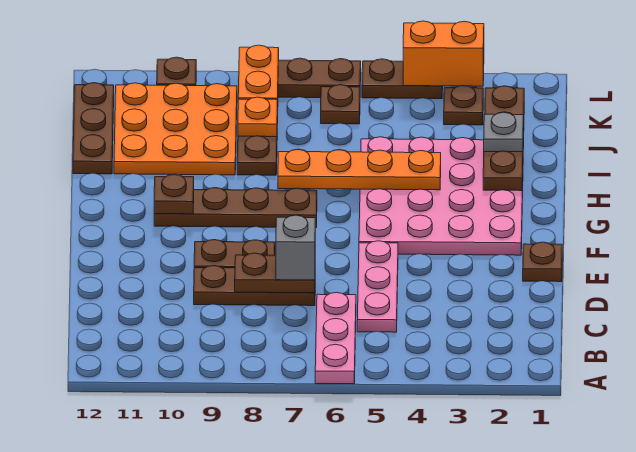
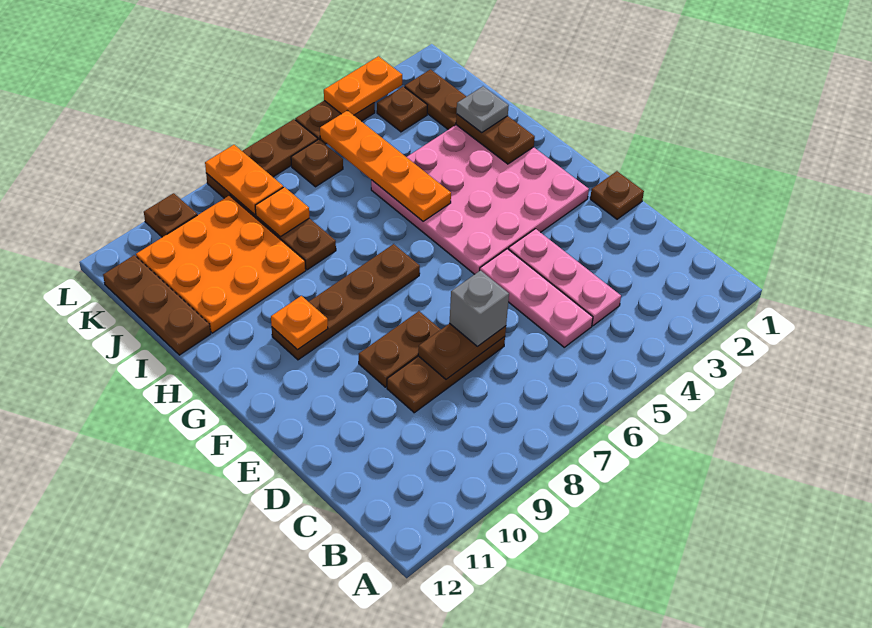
pink 1x3 plate [315,292,356,384] -> pink 1x3 plate moved to [508,229,621,326]
brown 1x1 plate [154,175,194,214] -> orange 1x1 plate [271,296,328,350]
orange 1x4 plate [278,150,441,190] -> orange 1x4 plate turned to [320,110,451,221]
orange 1x2 brick [403,21,484,86] -> orange 1x2 plate [324,56,402,115]

